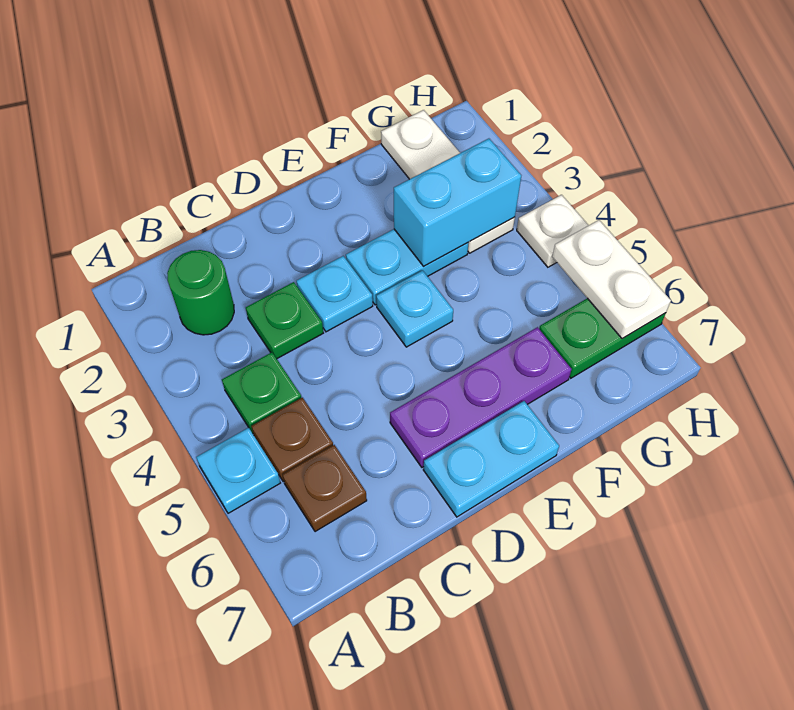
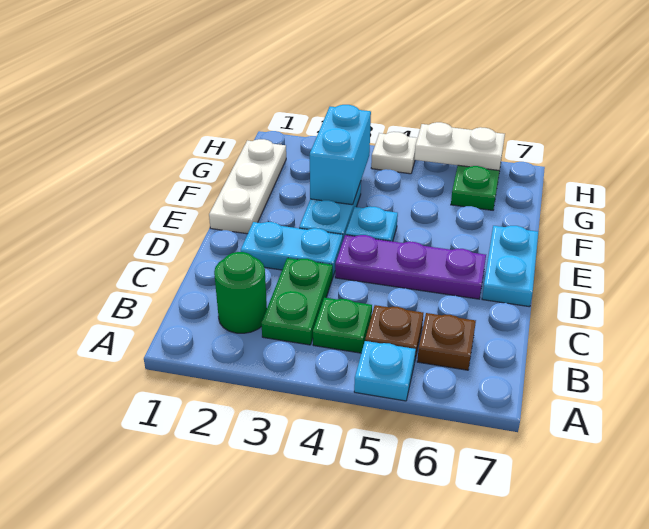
green 1x1 plate [246,282,323,359] -> green 1x2 plate [261,258,333,345]
cyan 1x1 plate [296,256,373,332] -> cyan 1x2 plate [241,222,343,276]
purple 1x3 plate [390,327,571,467] -> purple 1x3 plate turned to [335,235,486,299]
white 1x3 plate [381,110,515,253] -> white 1x3 plate turned to [209,139,286,234]

